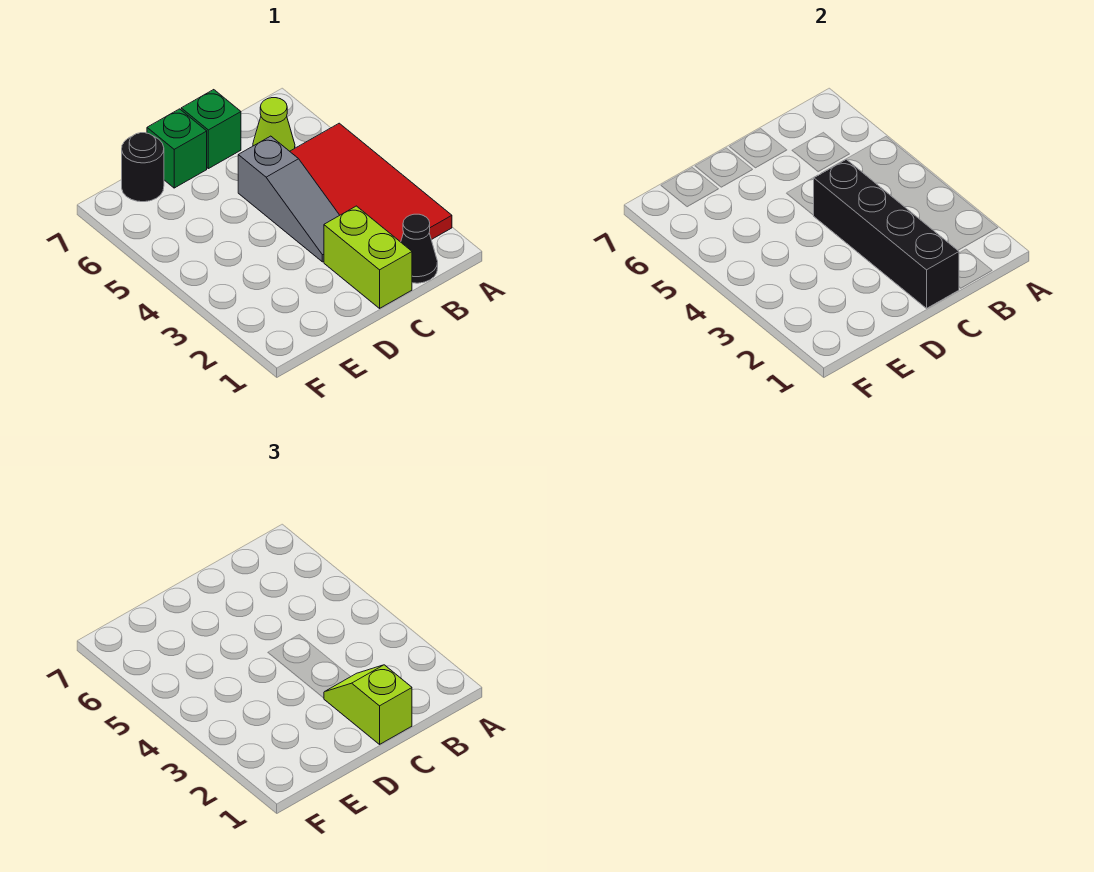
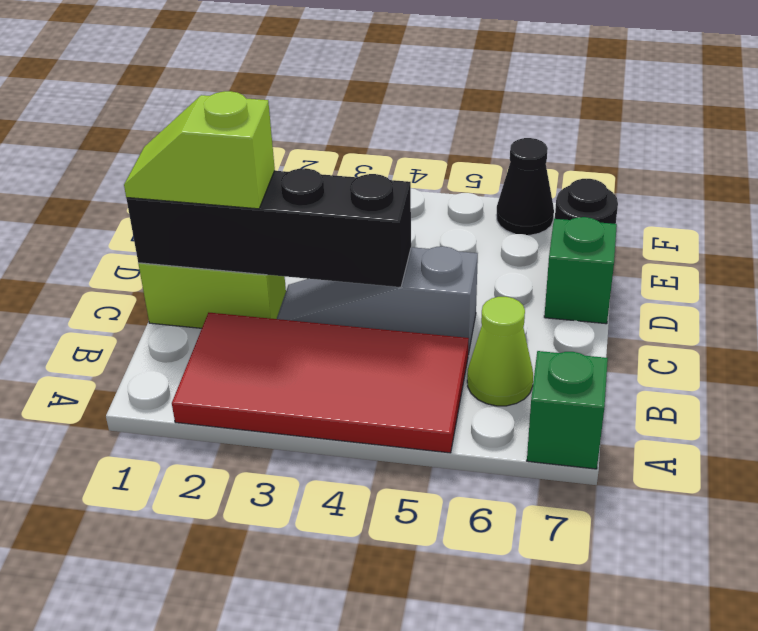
black 1x1 cone [401,214,438,283] -> black 1x1 cone moved to [496,138,554,235]
lime 1x2 slope [324,665,412,744] -> lime 1x2 slope turned to [124,91,275,209]
green 1x1 brick [181,90,241,169] -> green 1x1 brick moved to [527,351,608,469]

